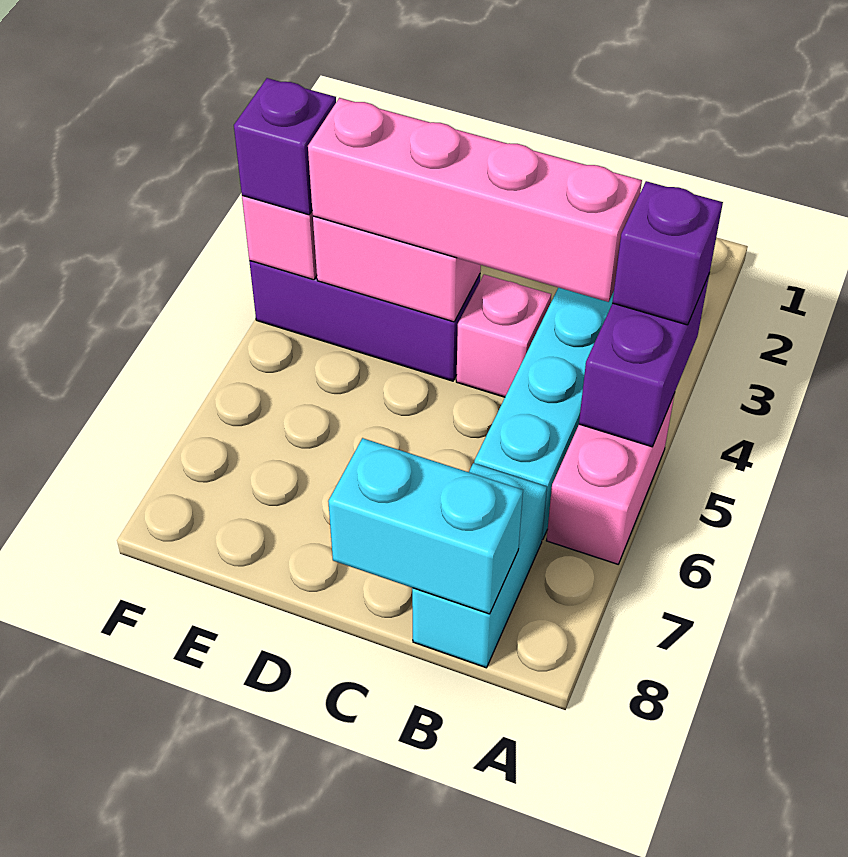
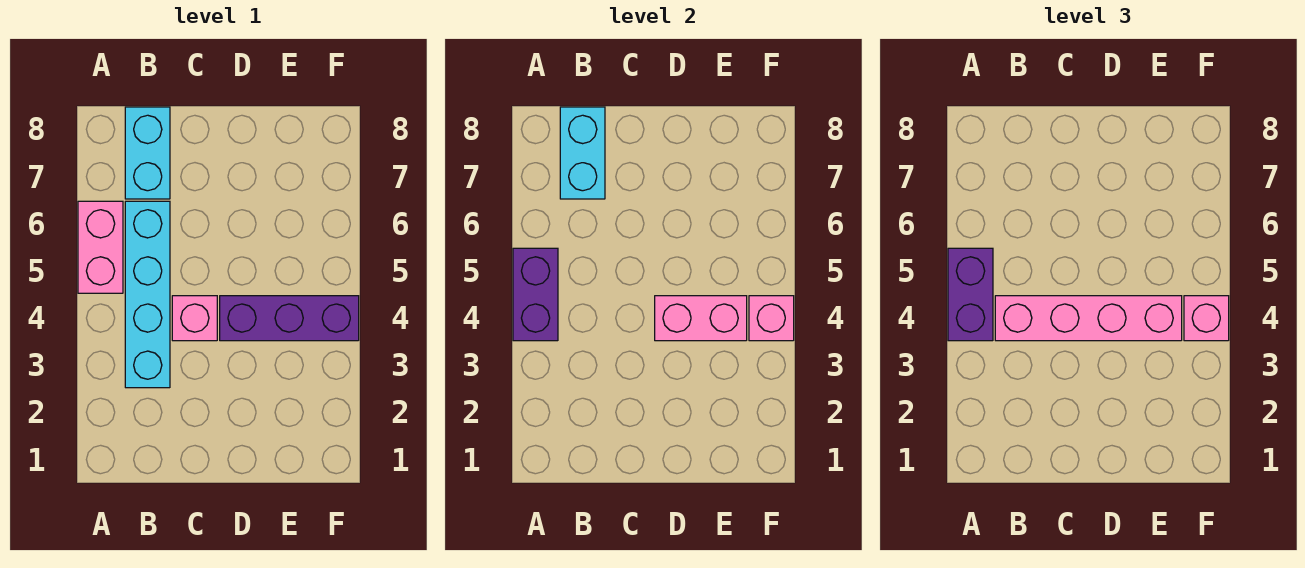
purple 1x1 brick [612,181,723,325] -> purple 1x2 brick [948,248,993,341]
cyan 1x2 brick [328,438,523,614] -> cyan 1x2 brick turned to [560,107,605,199]
purple 1x1 brick [234,78,336,215] -> pink 1x1 brick [1184,296,1229,341]

